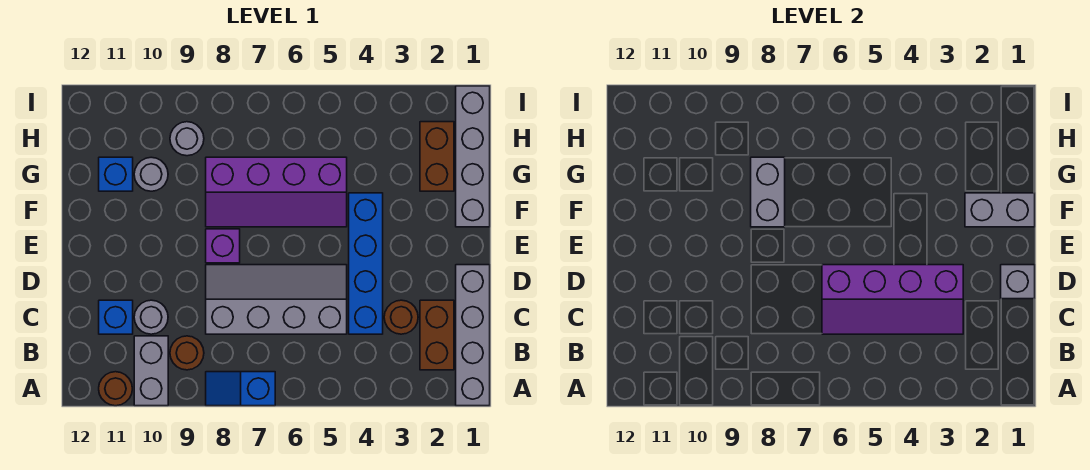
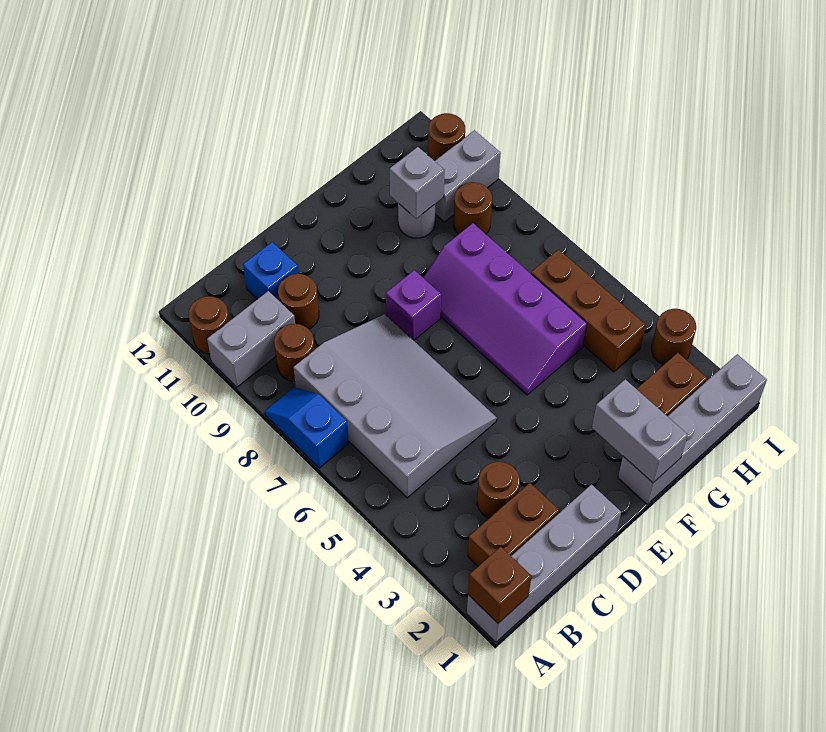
none -> brown 1x1 brick [468,547,531,623]
purple 2x4 slope [822,265,963,334] -> none
blue 1x4 brick [349,193,383,334] -> none
grey 2x4 slope [206,265,347,334] -> grey 3x4 slope [294,314,497,498]
grey 1x1 round brick [134,300,168,334] -> brown 1x1 round brick [278,274,319,329]
grey 1x1 brick [1001,265,1035,299] -> grey 1x1 brick moved to [390,147,445,219]
grey 1x2 brick [751,157,785,227] -> grey 1x2 brick moved to [435,130,501,222]
blue 1x1 brick [99,157,133,191] -> none
none -> brown 1x3 brick [531,249,646,372]
grey 1x1 round brick [170,122,204,156] -> brown 1x1 round brick [454,182,492,234]
none -> brown 1x1 round brick [651,309,696,365]
none -> brown 1x1 round brick [428,113,465,161]

